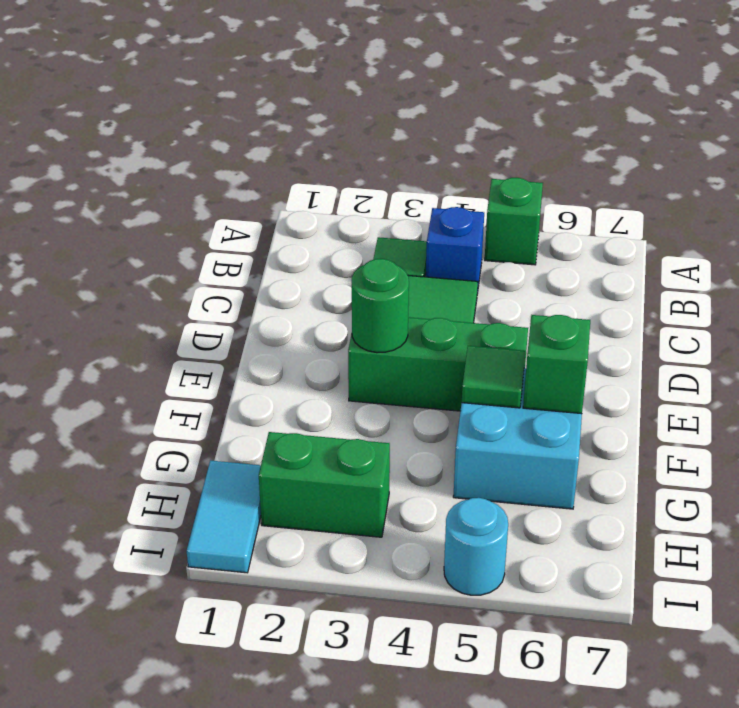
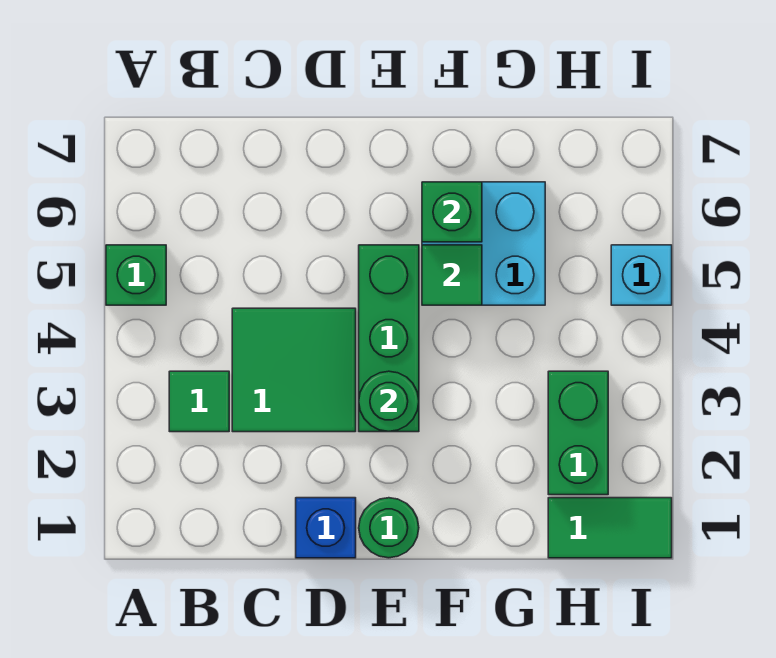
blue 1x1 brick [426,207,484,294] -> blue 1x1 brick moved to [296,498,356,558]
none -> green 1x1 round brick [359,498,419,558]
cyan 1x2 tile [187,461,261,573] -> green 1x2 tile [548,498,672,558]
cyan 1x1 round brick [444,498,508,595] -> cyan 1x1 brick [611,245,672,305]

